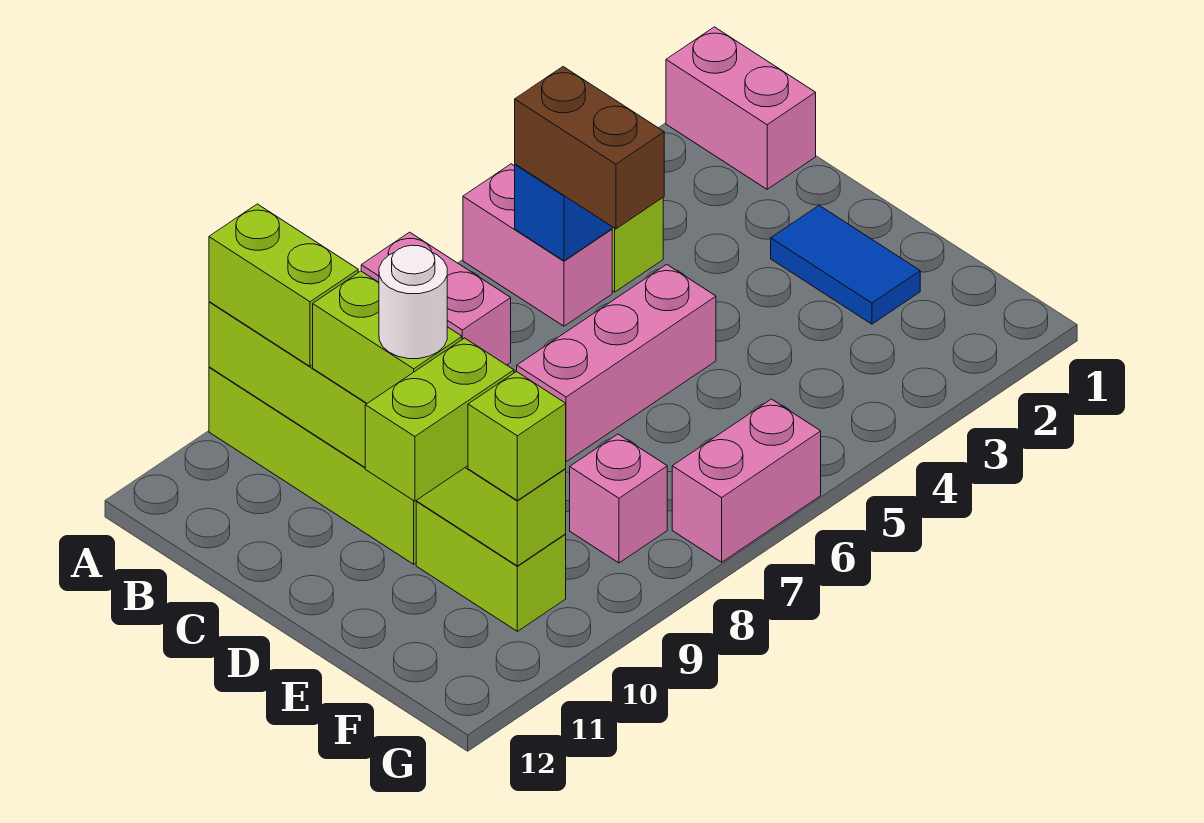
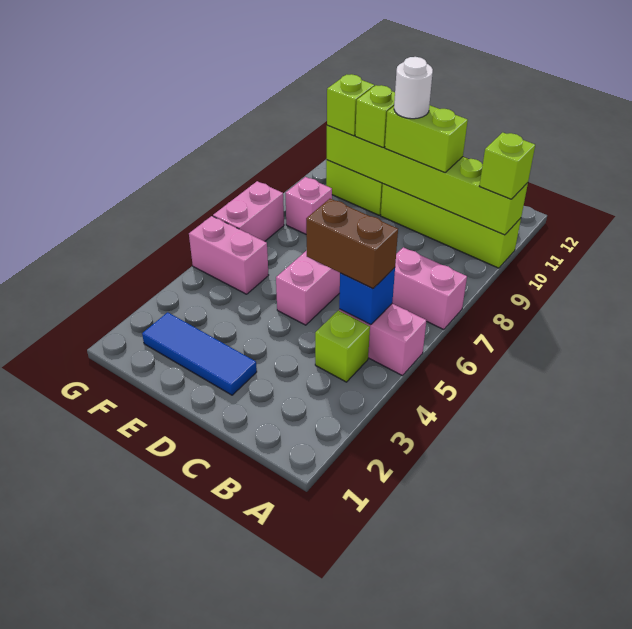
pink 1x2 brick [666,27,816,189] -> pink 1x2 brick moved to [189,216,269,294]
lime 1x2 brick [209,204,358,366] -> lime 1x1 brick [480,133,535,199]
blue 1x2 tile [771,205,920,324] -> blue 1x3 tile [142,312,257,395]
lime 1x2 brick [365,338,514,501] -> lime 1x1 brick [355,85,395,148]

